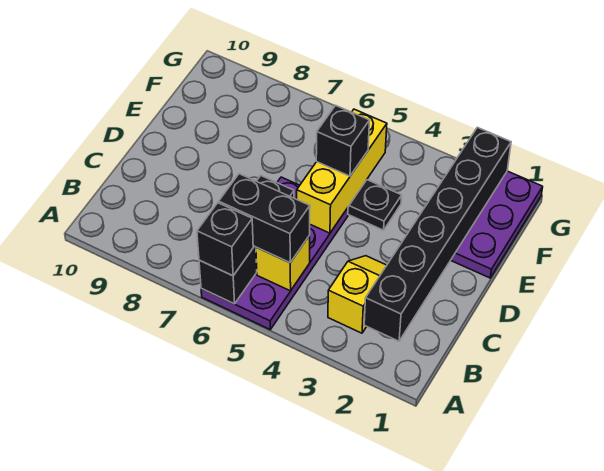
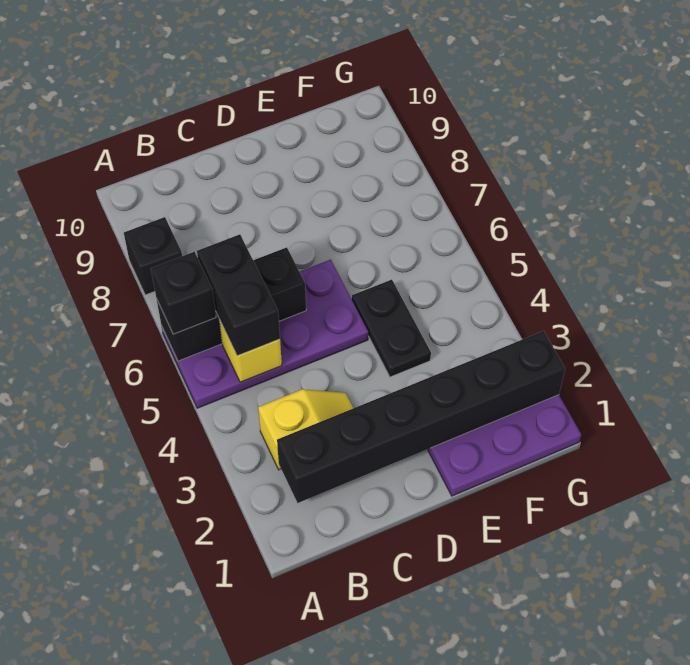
yellow 1x3 brick [297,109,387,233] -> none
black 1x1 brick [316,105,369,176] -> black 1x1 brick moved to [124,217,182,295]

